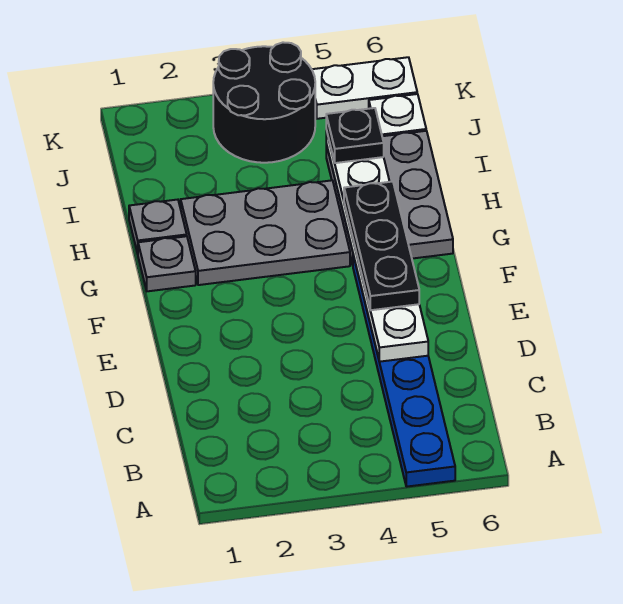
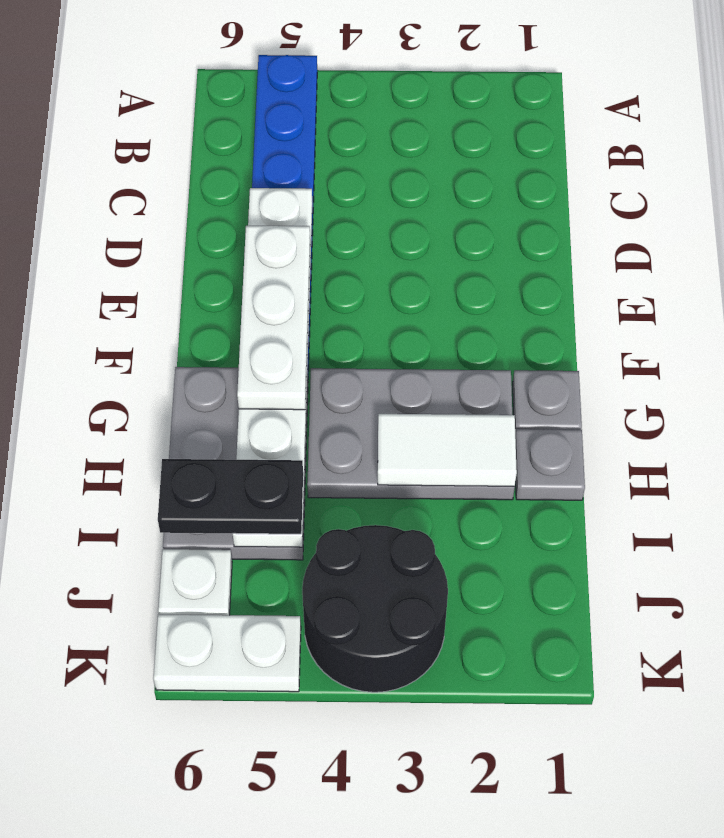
black 1x3 plate [344,182,419,310] -> white 1x3 plate [237,226,310,410]
none -> white 1x2 tile [378,414,517,486]
black 1x1 plate [326,108,384,163] -> black 1x2 plate [158,459,303,534]

